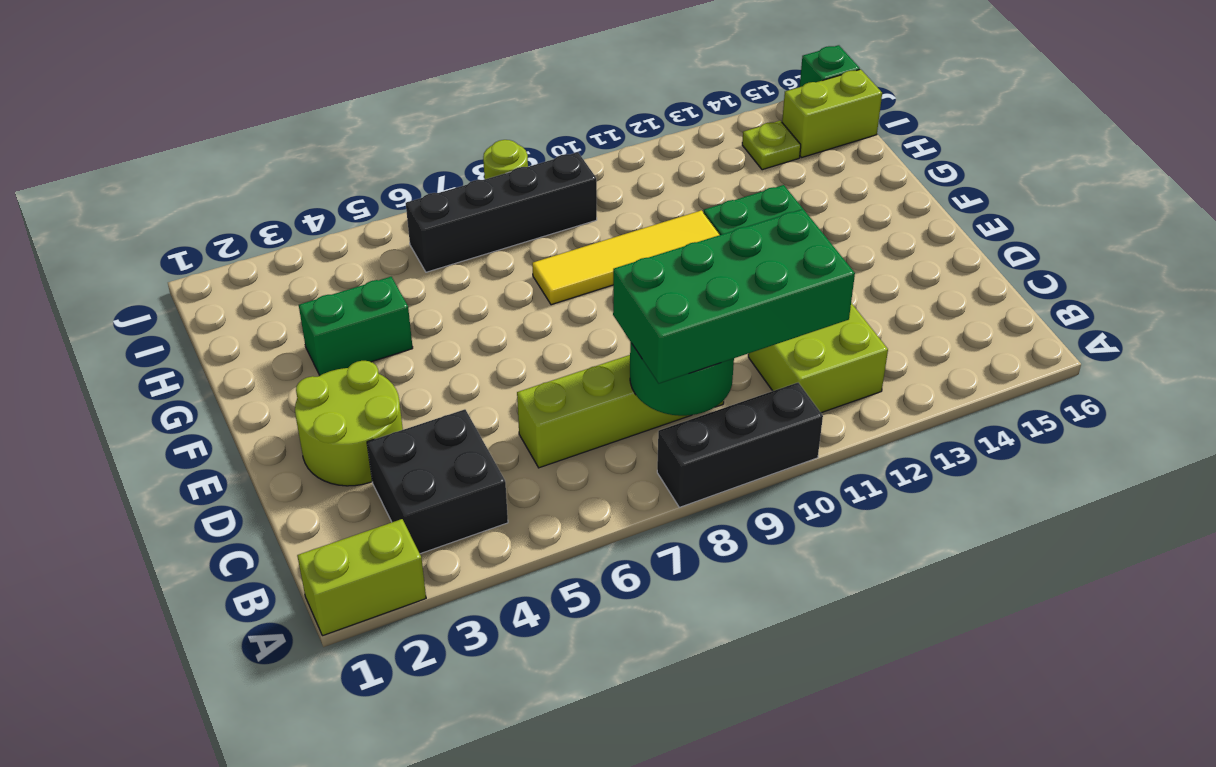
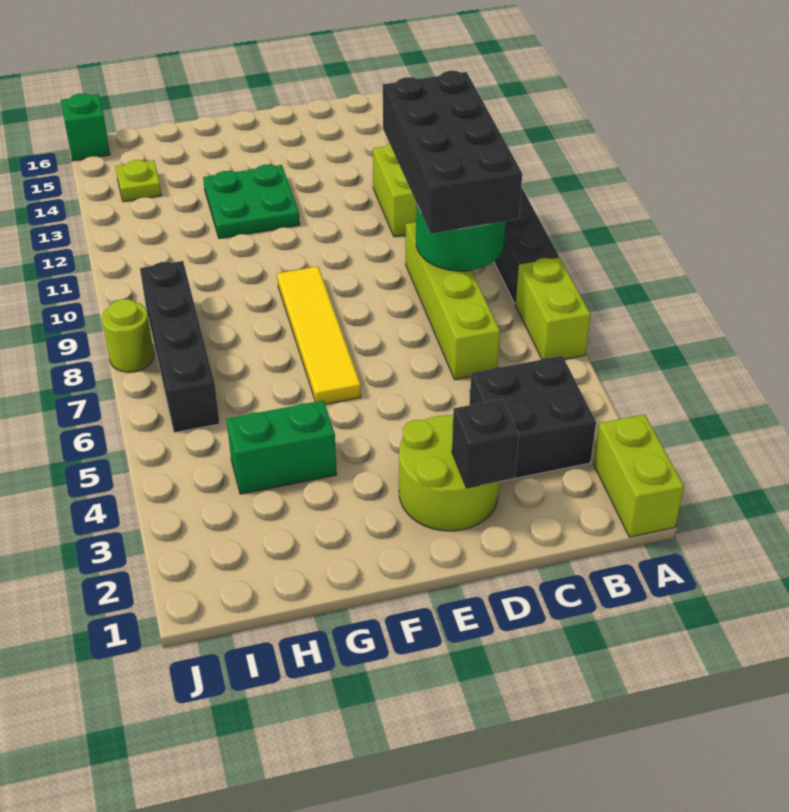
green 2x4 brick [613,209,855,383] -> black 2x4 brick [383,71,522,234]
none -> black 1x1 brick [452,399,519,488]
green 1x2 brick [299,277,413,375] -> green 1x2 brick turned to [227,401,337,494]
yellow 1x4 tile [532,210,720,305] -> yellow 1x4 tile moved to [277,266,361,404]
lime 1x2 brick [782,69,882,158] -> lime 1x2 brick moved to [515,257,591,359]

